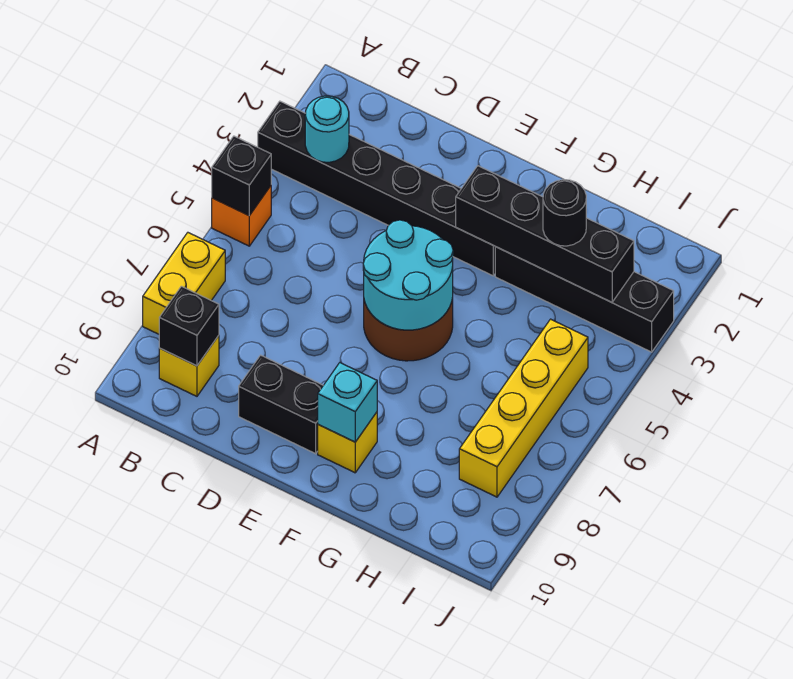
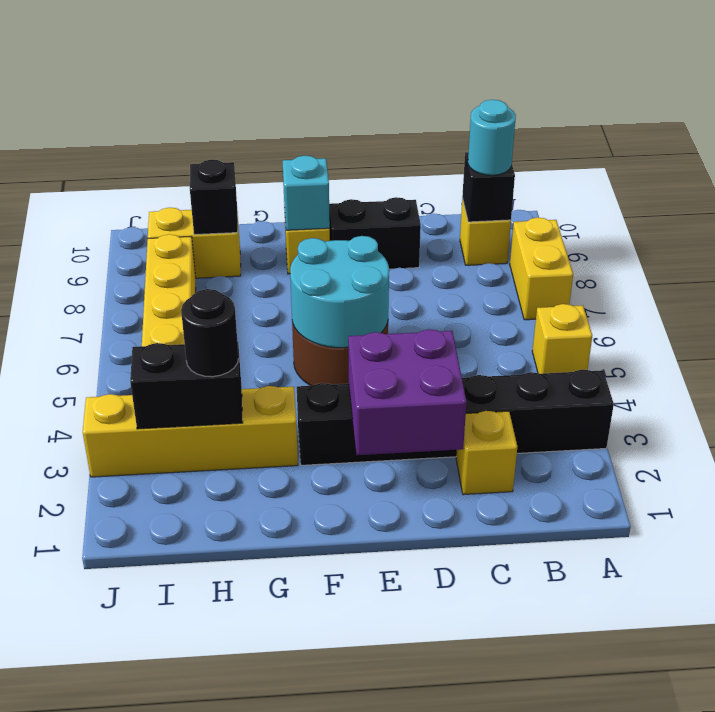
orange 1x1 brick [212,186,271,246] -> yellow 1x1 brick [532,304,592,374]
black 1x1 brick [212,136,271,216] -> black 1x1 brick moved to [190,160,238,235]
cyan 1x1 round brick [305,96,349,162] -> cyan 1x1 round brick moved to [468,100,516,175]
none -> yellow 1x1 brick [456,411,517,495]
none -> purple 2x2 brick [348,329,466,455]
black 1x4 brick [456,166,634,302] -> black 1x2 brick [130,343,243,429]
black 1x4 brick [495,247,674,352] -> yellow 1x4 brick [83,386,298,477]
none -> yellow 1x2 brick [148,207,241,278]

